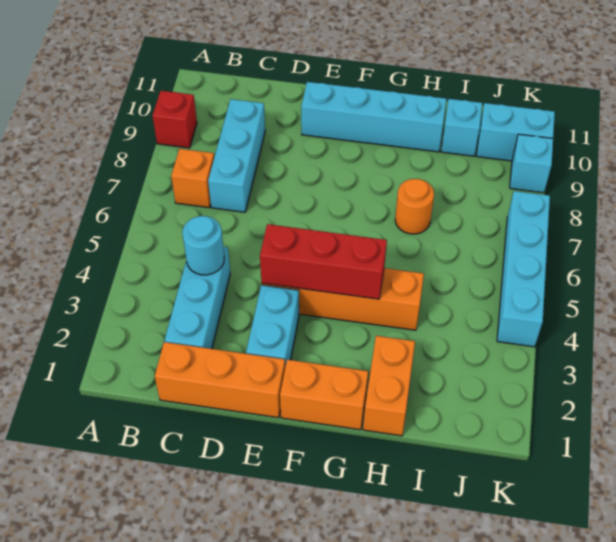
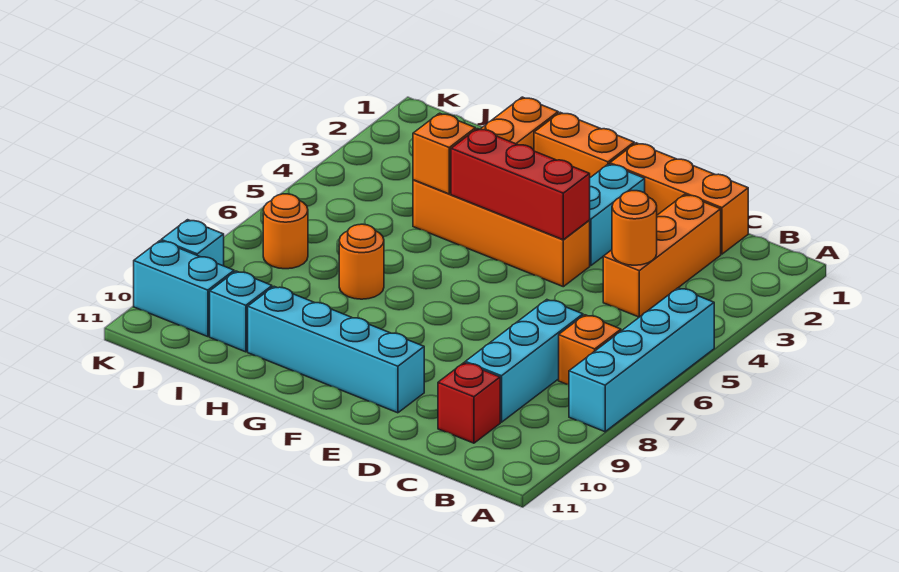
red 1x1 brick [153,91,197,148] -> red 1x1 brick moved to [438,363,500,443]
cyan 1x3 brick [164,247,230,349] -> orange 1x3 brick [603,194,721,317]
cyan 1x1 round brick [182,216,224,275] -> orange 1x1 round brick [612,191,657,265]
none -> orange 1x1 brick [413,113,476,194]
none -> orange 1x1 round brick [263,194,308,269]
cyan 1x4 brick [497,191,550,347] -> cyan 1x4 brick moved to [569,288,714,432]

